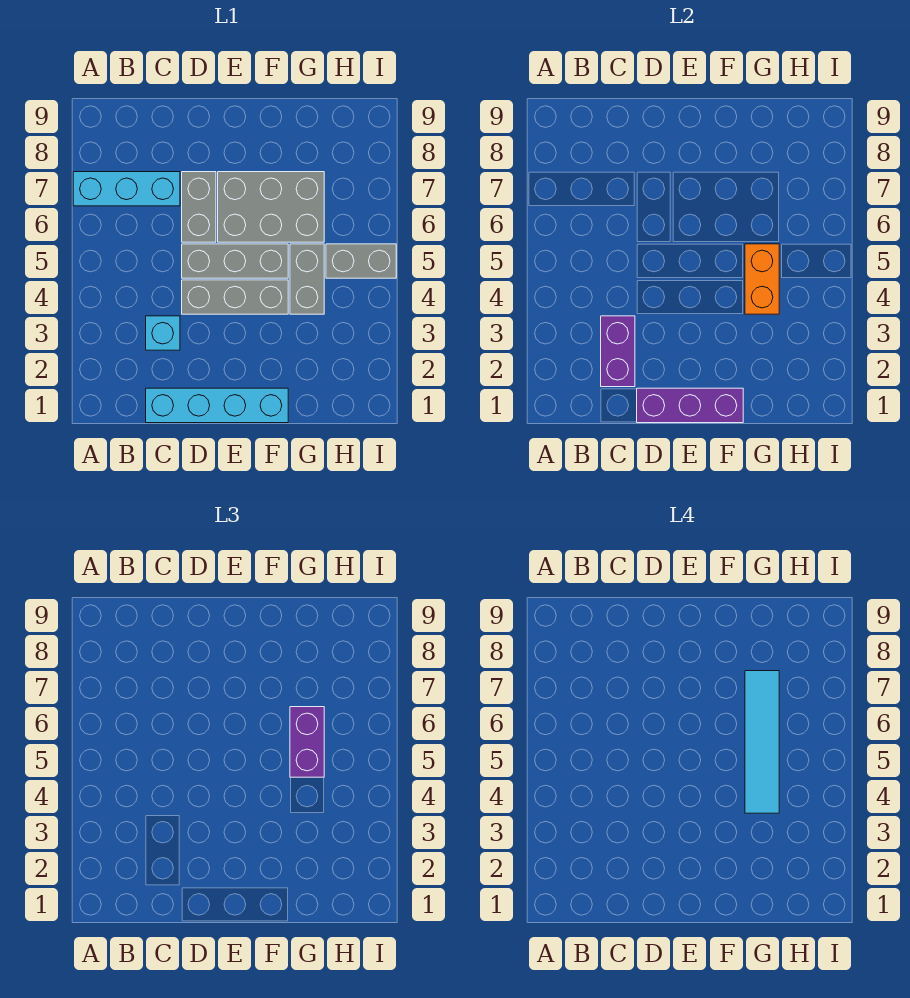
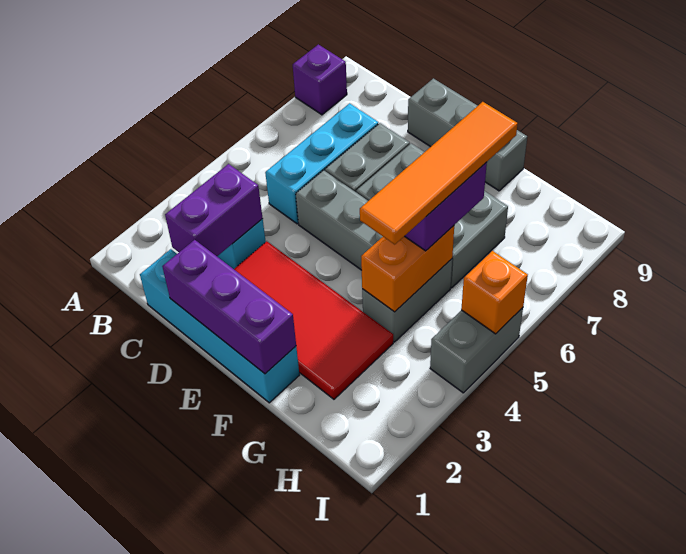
cyan 1x3 brick [73,172,180,206] -> cyan 1x3 brick turned to [265,103,378,224]
none -> purple 1x1 brick [293,44,347,115]
none -> red 2x4 tile [234,241,393,399]
grey 1x3 brick [182,280,288,314] -> grey 1x3 brick moved to [408,78,527,191]
cyan 1x4 tile [745,671,779,813] -> orange 1x4 tile [360,102,518,245]
grey 1x2 brick [326,244,396,278] -> grey 1x2 brick turned to [430,308,523,393]
none -> orange 1x1 brick [461,251,528,334]

